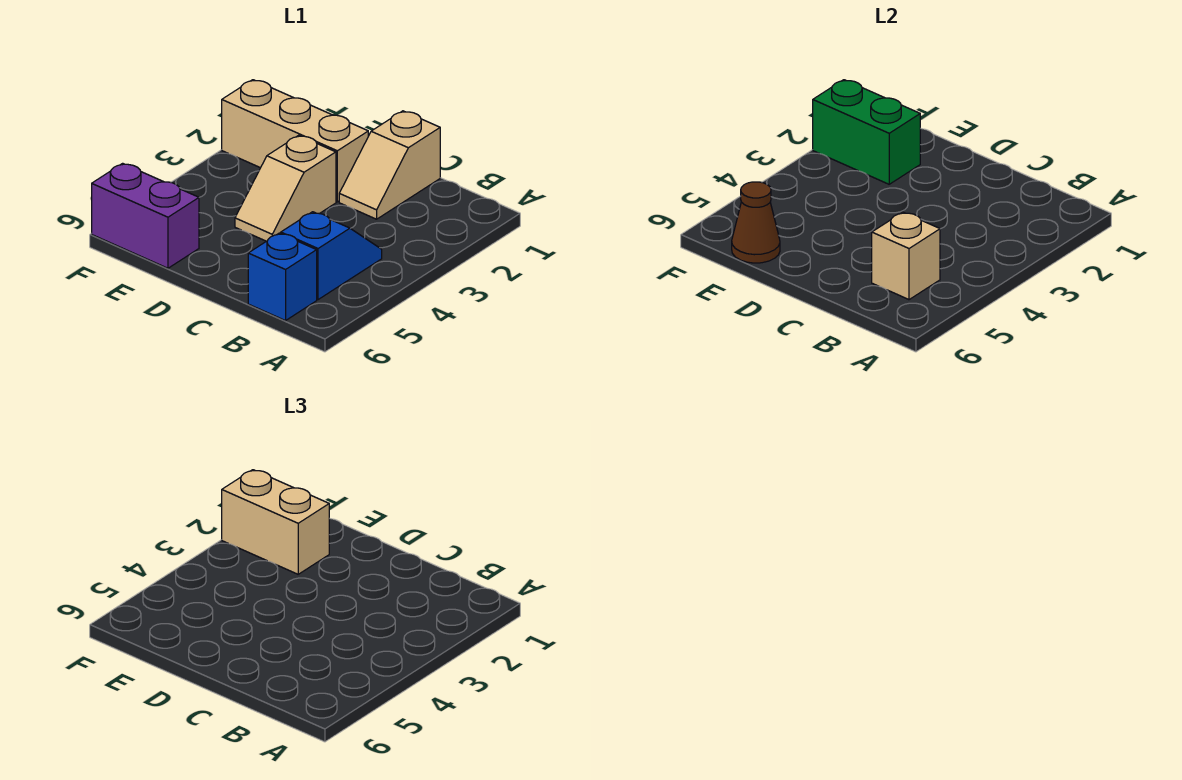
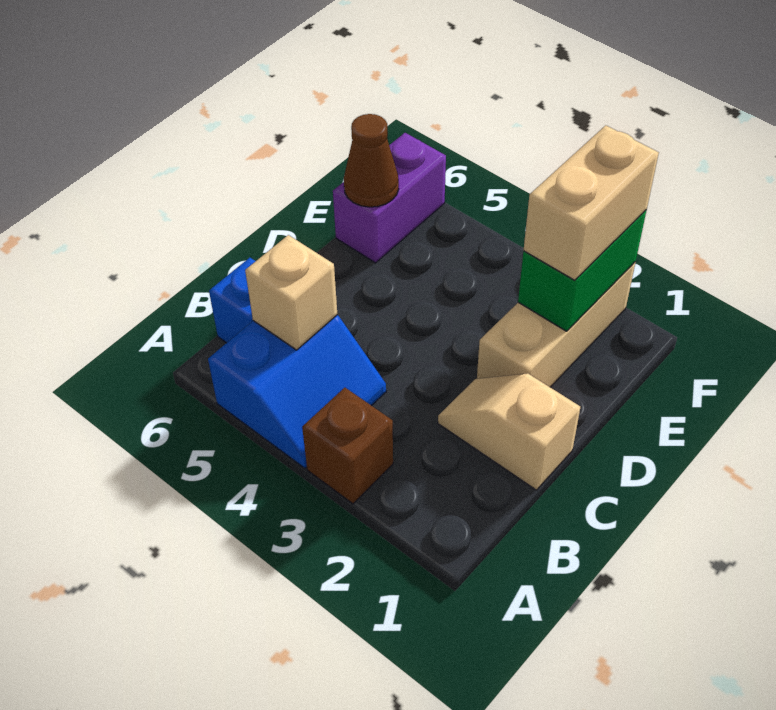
none -> brown 1x1 brick [302,388,393,504]
blue 1x2 slope [281,212,382,300] -> blue 2x2 slope [208,315,386,468]
tan 1x2 slope [235,135,336,241] -> none

